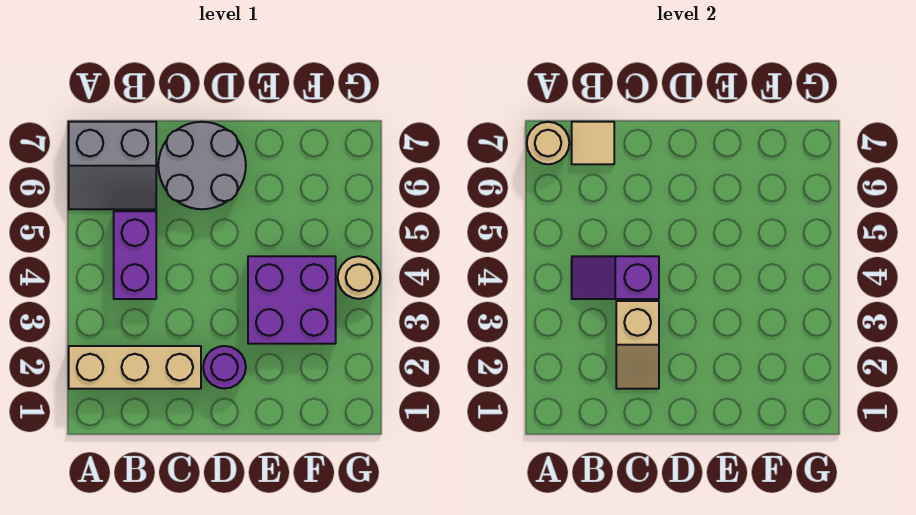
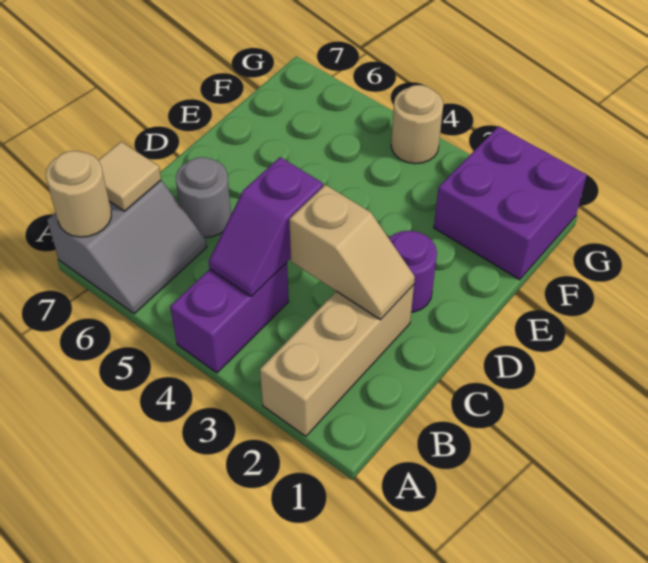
purple 1x2 brick [114,211,156,299] -> purple 1x2 brick turned to [170,263,289,373]
grey 2x2 round brick [158,122,246,209] -> grey 1x1 round brick [176,157,231,238]
purple 2x2 brick [248,256,336,344] -> purple 2x2 brick moved to [434,126,587,280]

